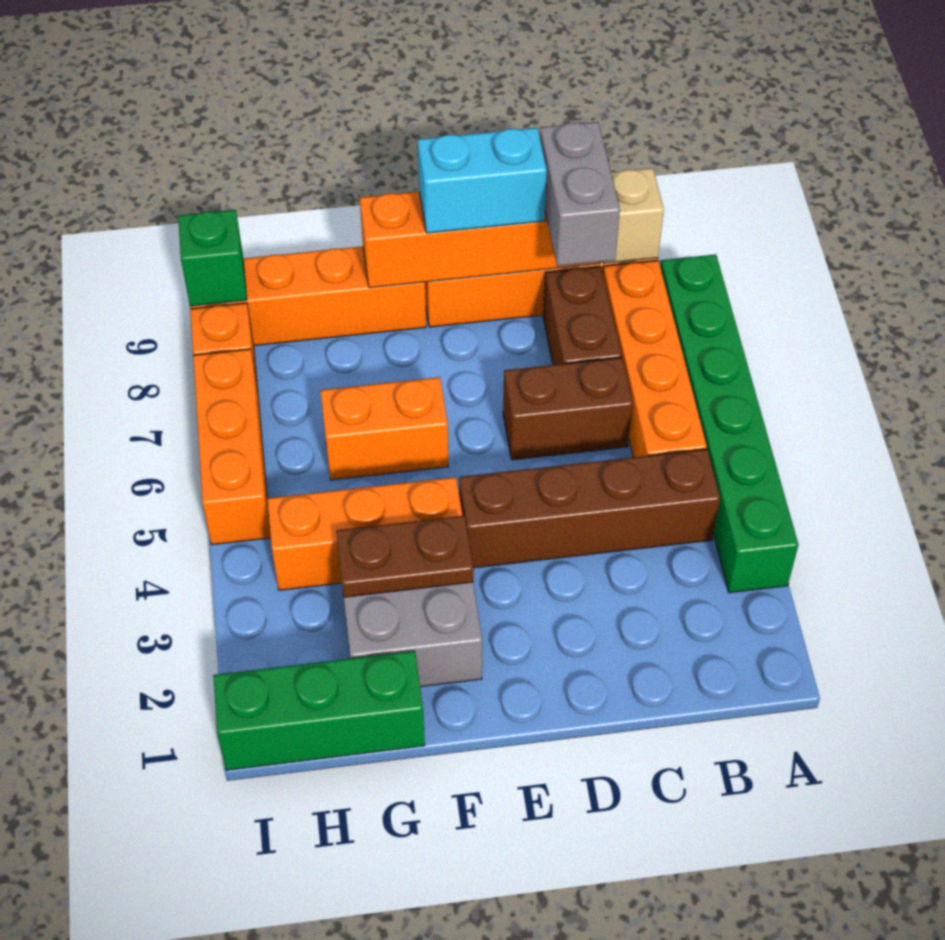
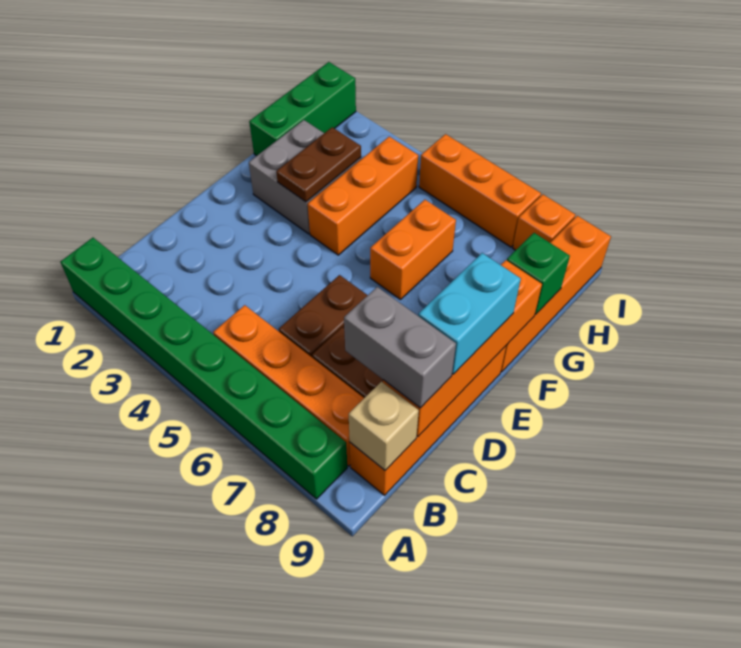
green 1x6 brick [661,254,798,593] -> green 1x8 brick [61,238,347,499]
brown 1x4 brick [459,449,720,568] -> none
green 1x1 brick [178,210,247,306] -> green 1x1 brick moved to [507,233,570,314]

